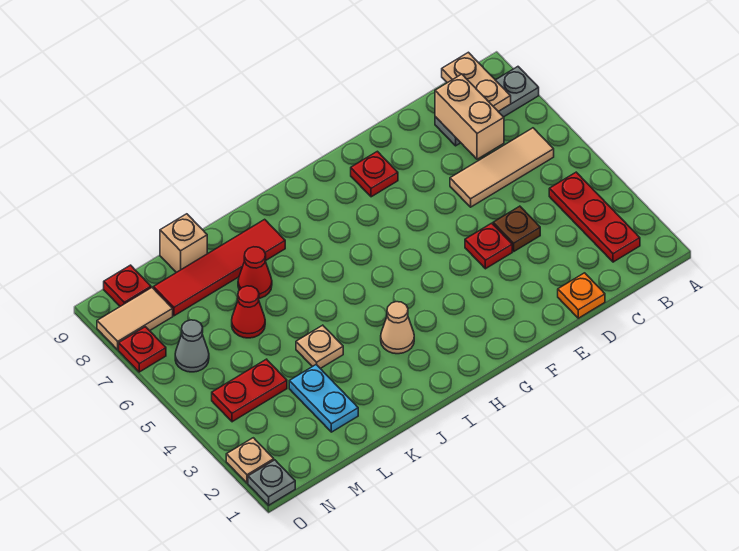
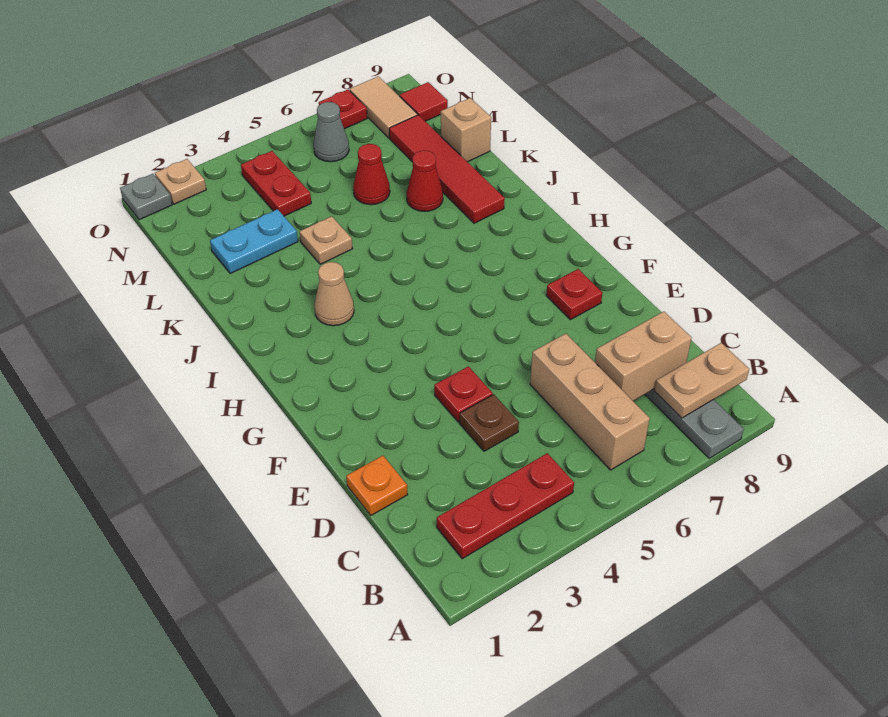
tan 1x3 tile [450,128,554,207] -> tan 1x3 brick [530,334,650,470]
red 1x1 plate [104,265,151,306] -> red 1x1 tile [400,82,448,121]

